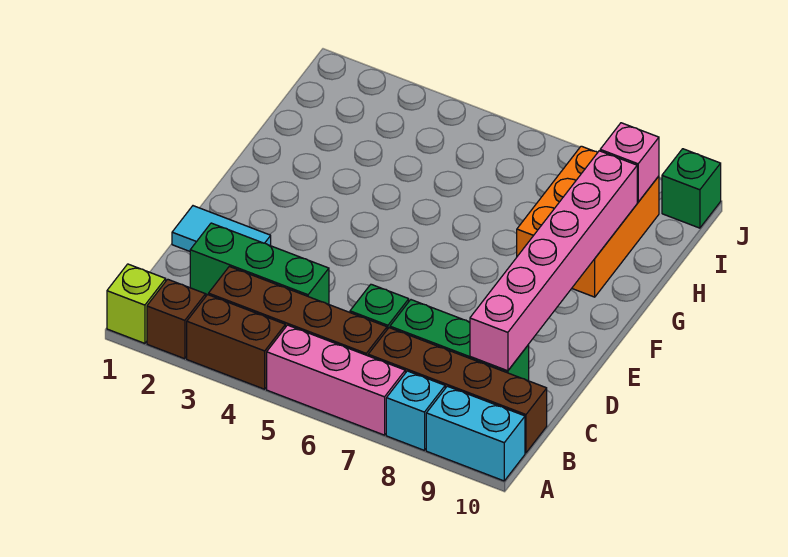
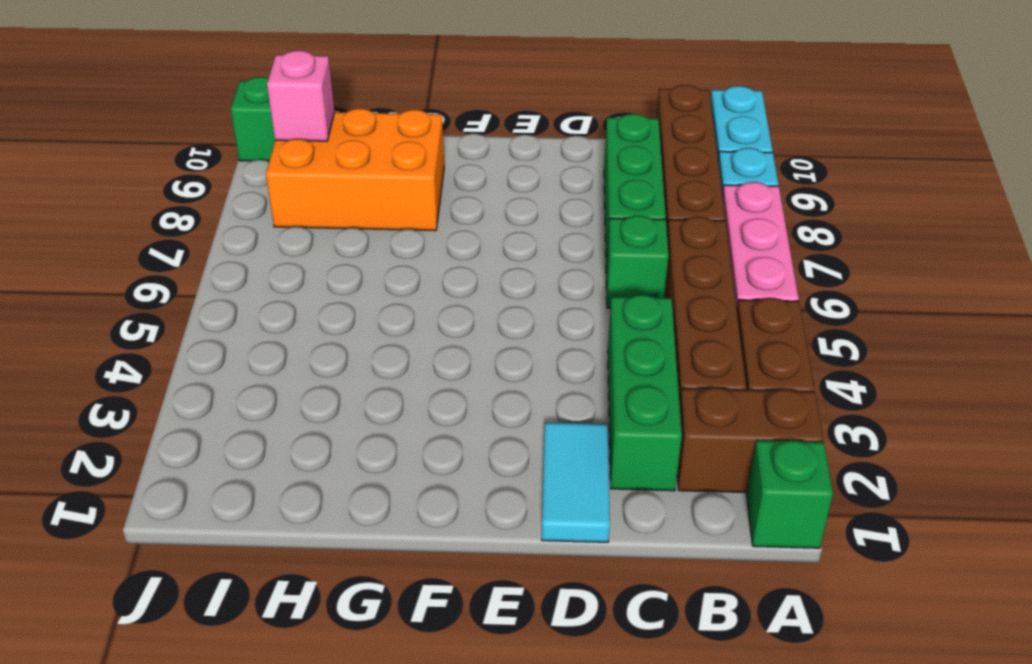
lime 1x1 brick [107,264,166,343] -> green 1x1 brick [747,440,833,548]
brown 1x1 brick [147,279,206,359] -> brown 1x2 brick [677,388,823,493]
pink 1x6 brick [470,151,637,371] -> none

